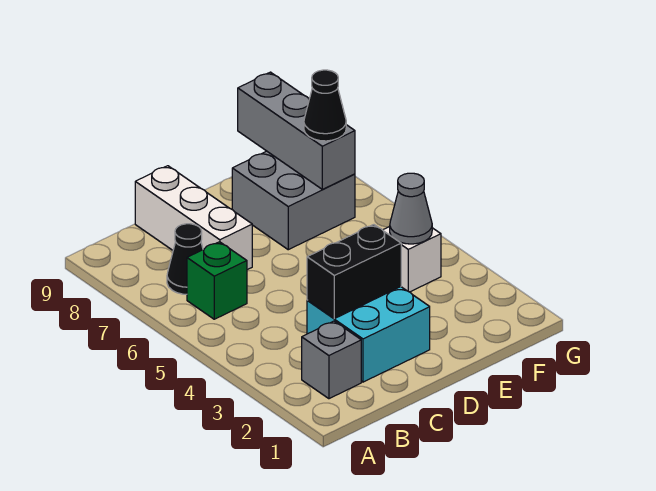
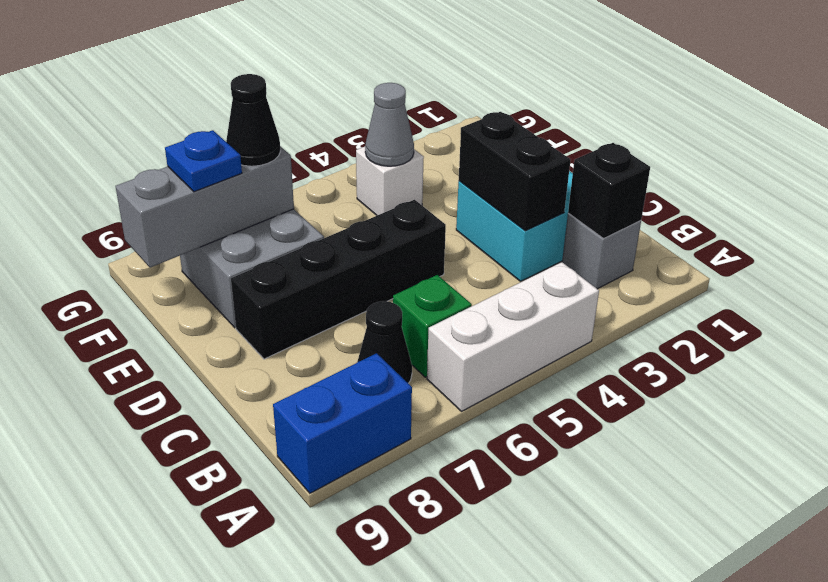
none -> blue 1x2 brick [273,353,412,493]
none -> black 1x1 brick [568,143,650,238]
white 1x3 brick [135,166,252,270] -> white 1x3 brick moved to [427,262,599,412]
none -> black 1x4 brick [231,200,446,359]
none -> blue 1x1 plate [165,130,242,192]

